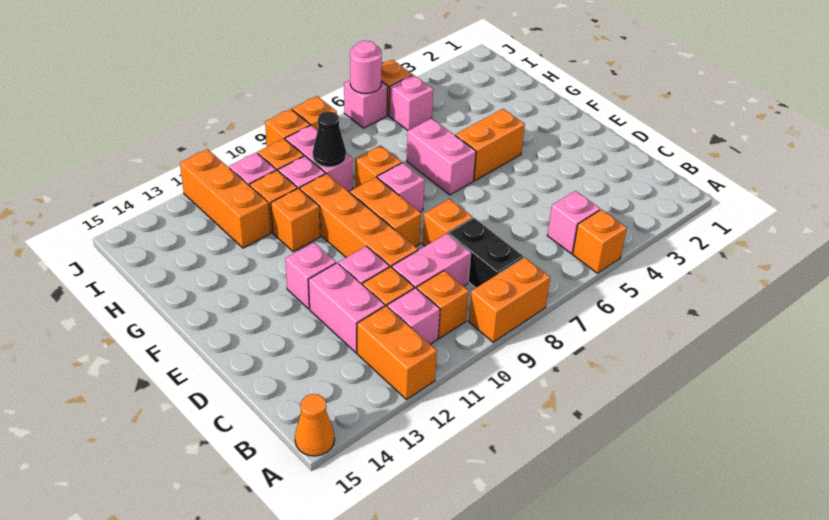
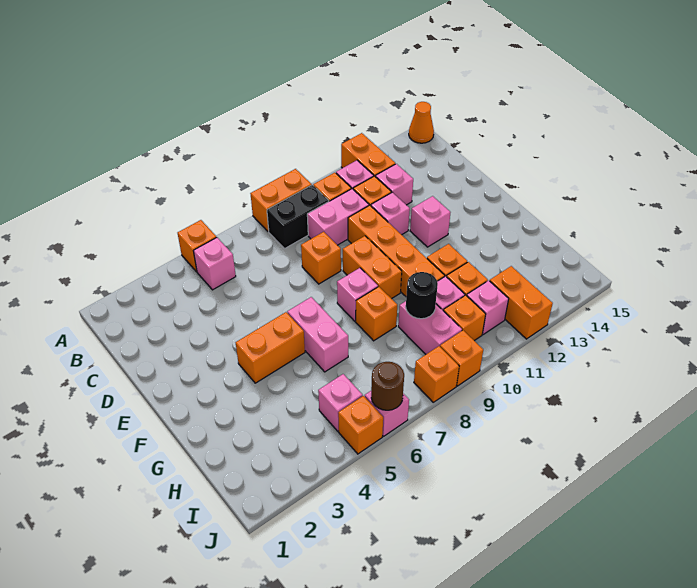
black 1x2 brick [448,218,524,288] -> black 1x2 brick turned to [267,185,329,249]
pink 1x2 brick [309,263,385,353] -> pink 1x1 brick [376,164,413,205]
black 1x1 cone [313,111,346,167] -> black 1x1 round brick [406,272,438,319]
orange 1x3 brick [180,149,270,248] -> orange 1x2 brick [490,266,553,339]
pink 1x1 round brick [350,41,382,94] -> brown 1x1 round brick [371,362,404,410]

